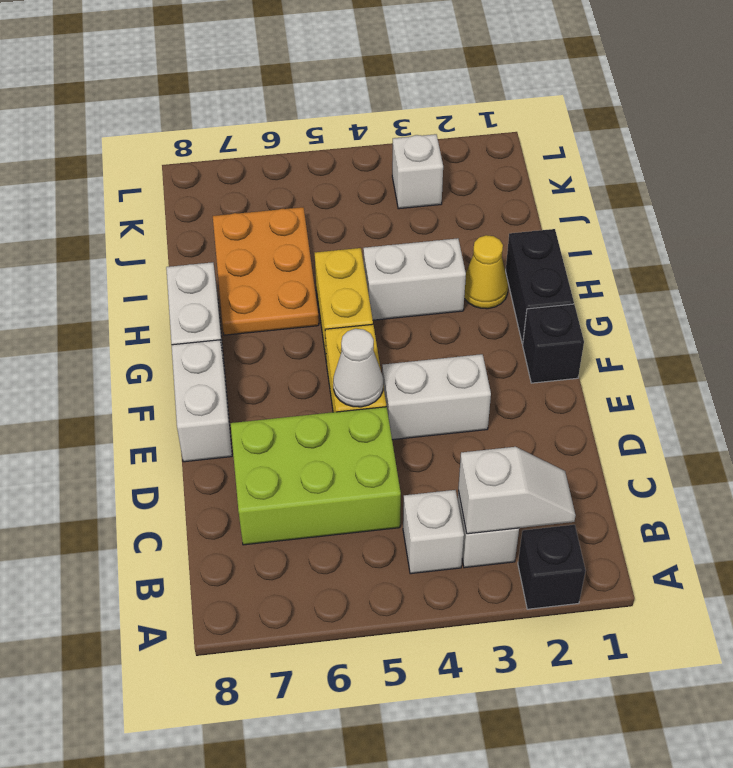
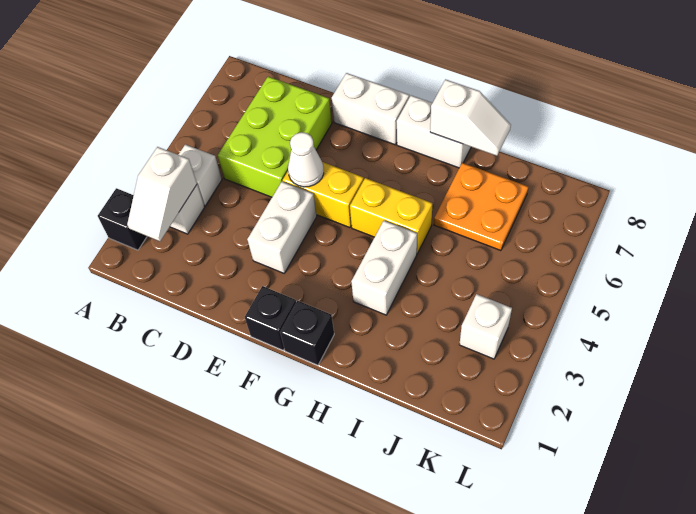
black 1x2 brick [506,229,574,344] -> black 1x1 brick [280,301,334,365]
yellow 1x1 cone [464,235,508,309] -> none
orange 2x3 plate [213,207,319,335] -> orange 2x2 plate [434,163,528,251]
none -> white 1x2 slope [430,79,511,156]

